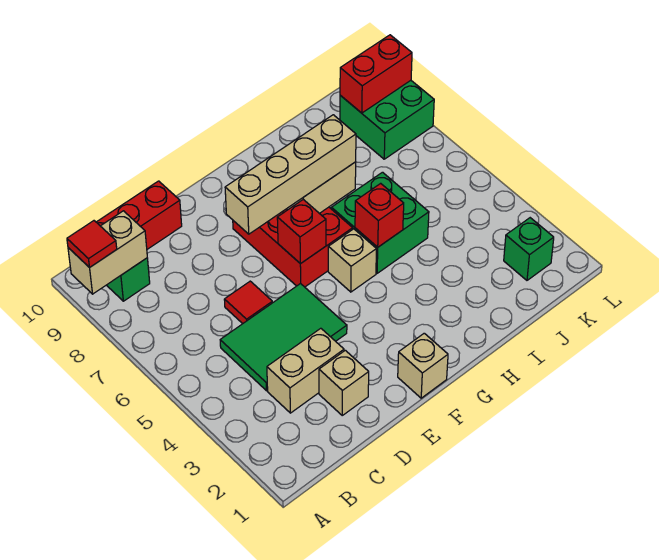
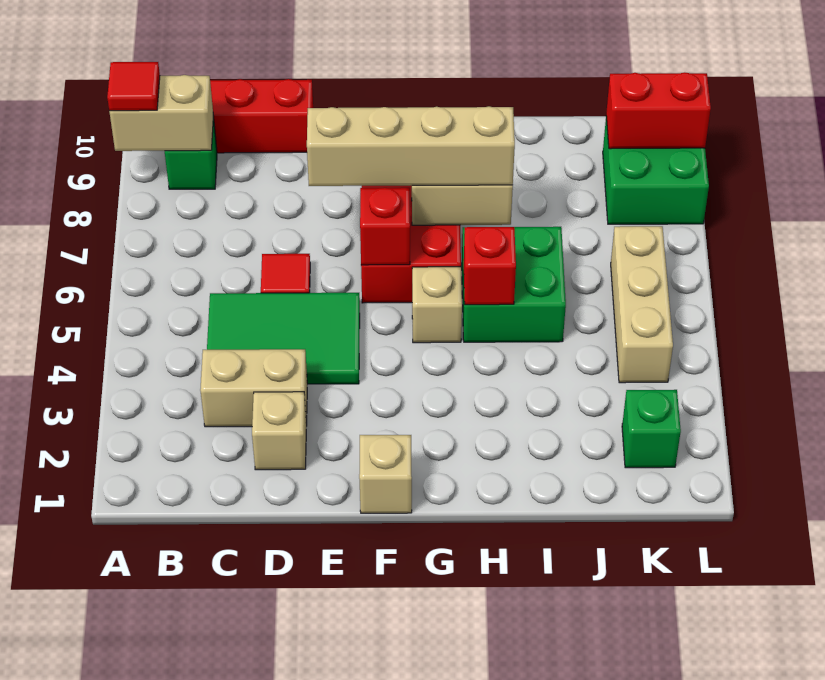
none -> tan 1x3 brick [611,226,673,383]

